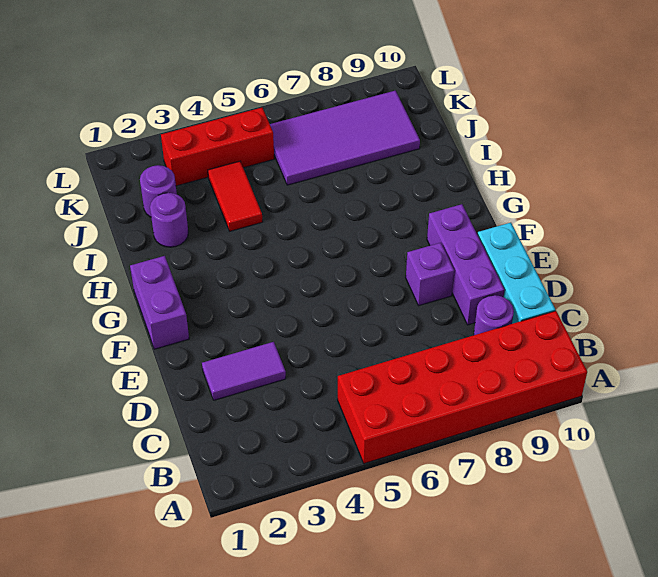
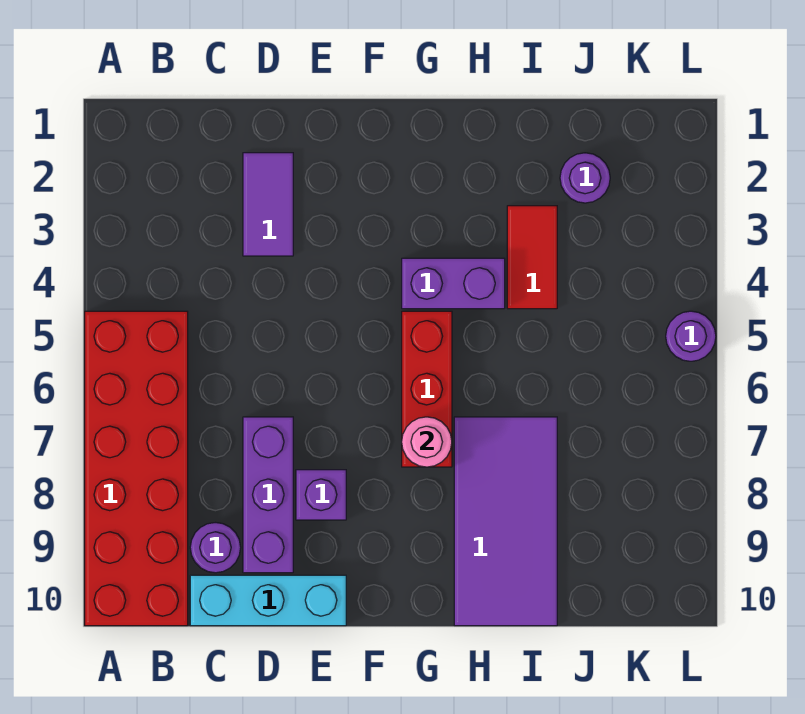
purple 1x3 brick [427,204,504,325] -> purple 1x3 brick turned to [243,417,293,573]
purple 1x2 brick [130,256,189,349] -> purple 1x2 brick moved to [402,258,505,309]
none -> pink 1x1 round brick [402,417,452,467]
purple 1x1 round brick [150,193,188,247] -> purple 1x1 round brick moved to [666,311,716,361]
red 1x2 tile [208,161,263,231] -> red 1x2 tile turned to [507,206,557,309]
purple 2x4 tile [270,91,420,185] -> purple 2x4 tile moved to [454,417,557,626]
red 1x3 brick [161,108,274,186] -> red 1x3 brick moved to [402,311,452,467]

